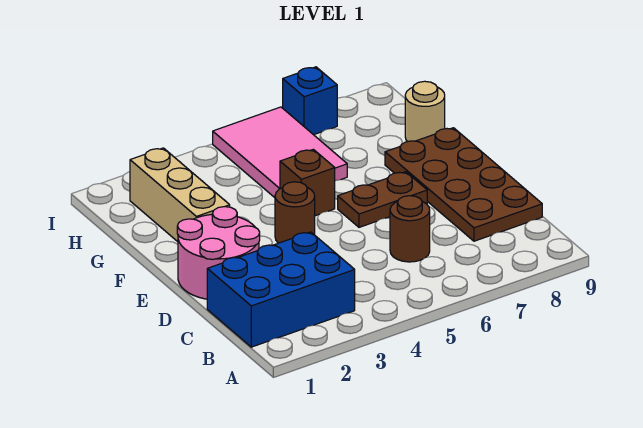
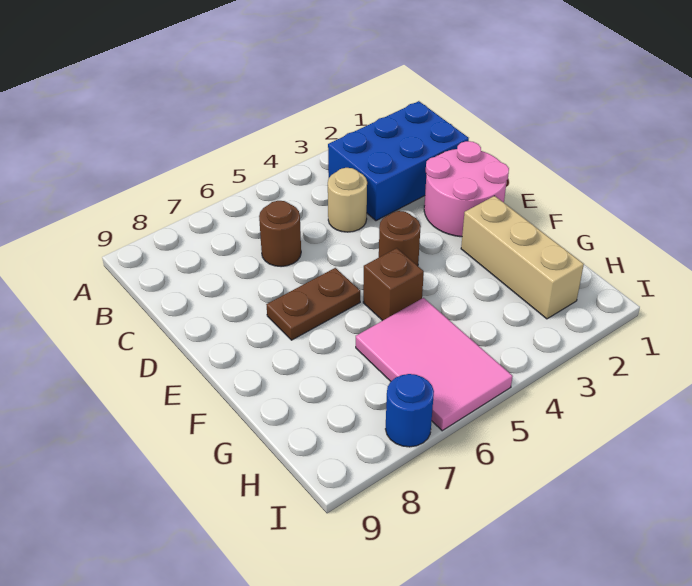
brown 2x4 plate [385,128,542,241] -> none
tan 1x1 round brick [405,81,445,142] -> tan 1x1 round brick moved to [328,168,367,232]
blue 1x1 brick [283,67,337,135] -> blue 1x1 round brick [386,374,434,447]

